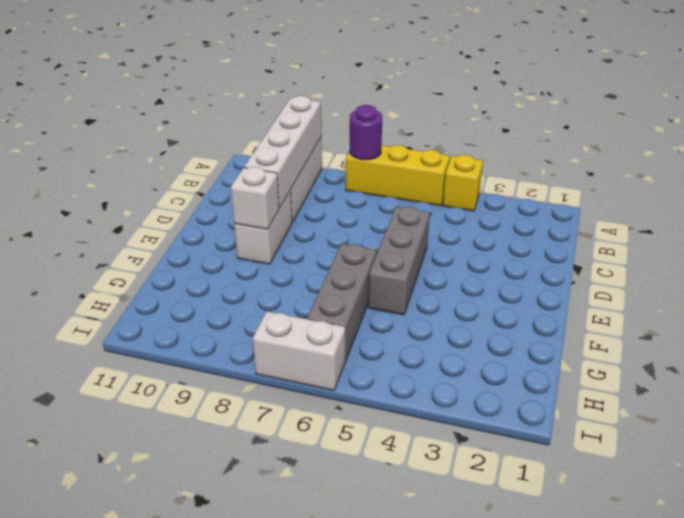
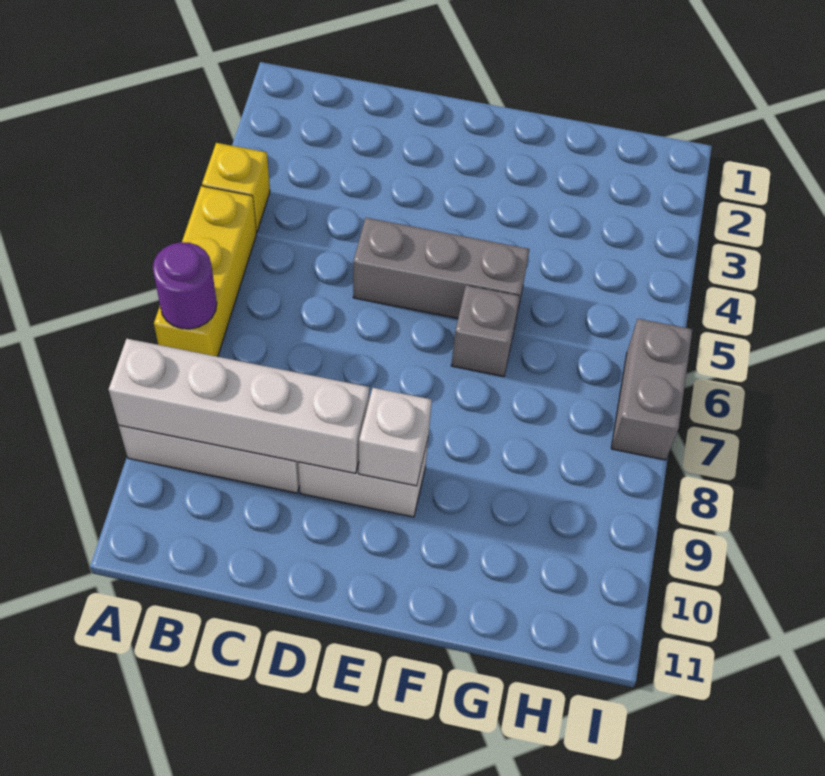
grey 1x3 brick [307,244,377,361] -> grey 1x1 brick [451,285,520,377]
white 1x2 brick [253,311,345,390] -> grey 1x2 brick [611,319,692,460]

